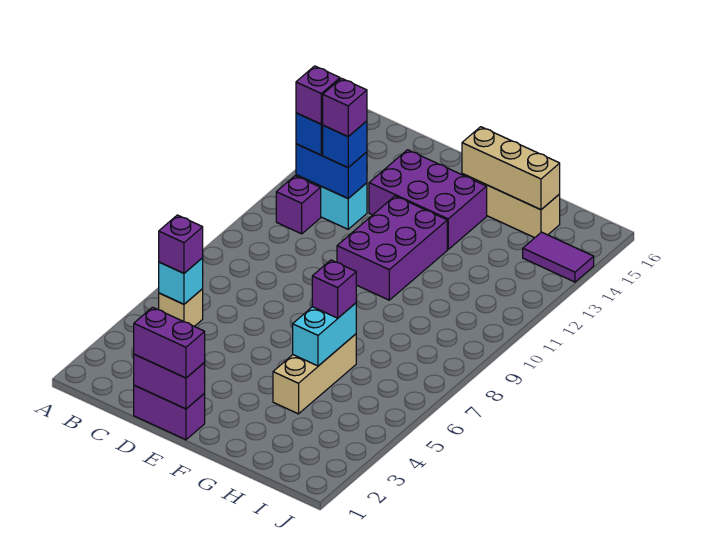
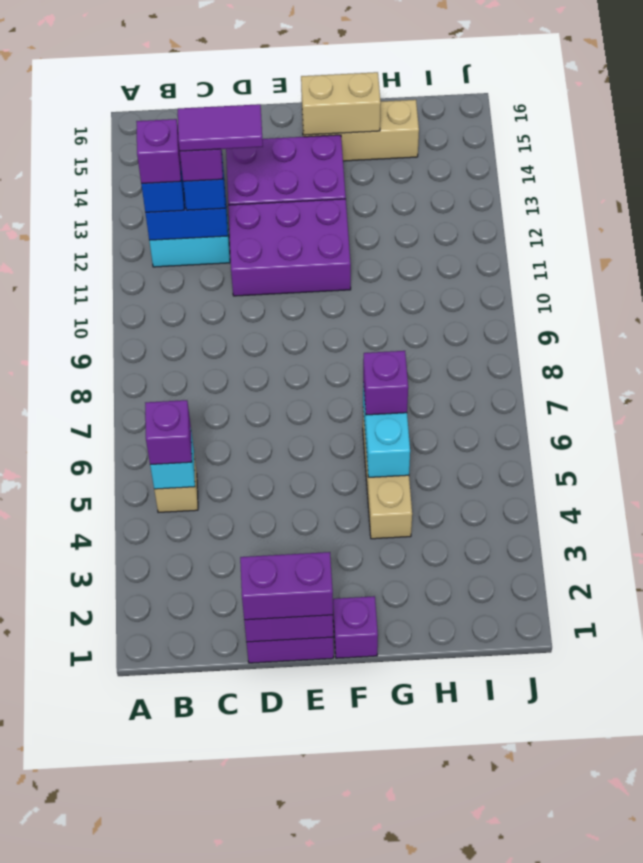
purple 1x1 brick [276,176,321,234] -> purple 1x1 brick moved to [333,596,378,658]
purple 2x3 brick [337,196,447,300] -> purple 2x3 brick turned to [228,199,351,296]
tan 1x3 brick [462,127,560,210] -> tan 1x2 brick [301,72,381,135]
purple 1x2 tile [523,232,594,282] -> purple 1x2 tile moved to [178,104,263,151]

